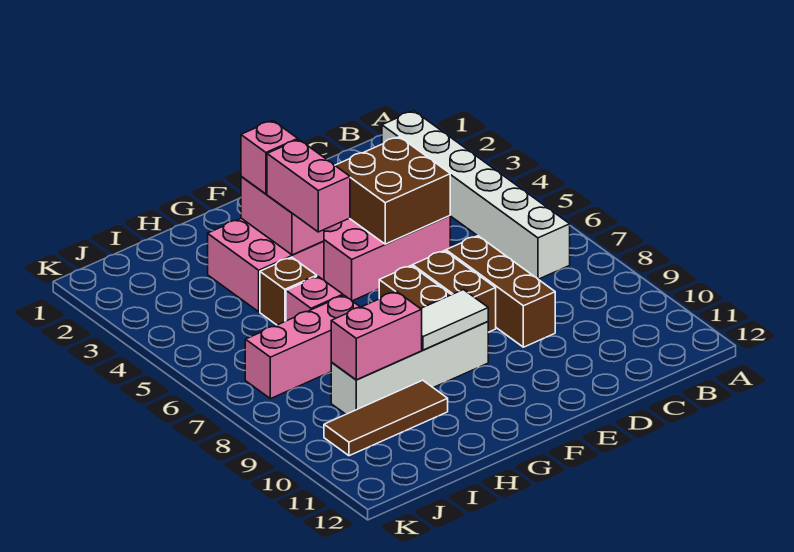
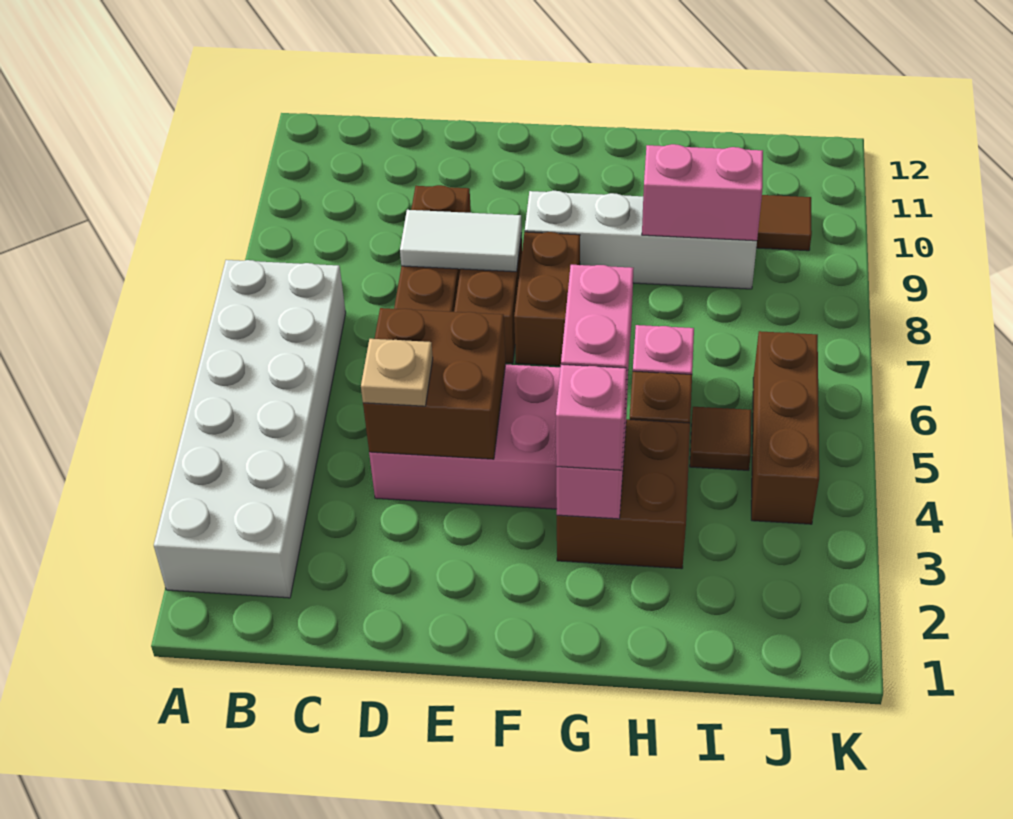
white 1x6 brick [382,111,570,279] -> white 2x6 brick [154,260,346,598]
none -> tan 1x1 plate [361,339,433,406]
white 1x2 tile [421,290,488,350] -> white 1x2 tile moved to [400,210,522,272]
pink 2x2 brick [208,218,324,312] -> brown 2x2 brick [557,419,690,569]
pink 1x3 brick [245,295,360,399] -> none
none -> brown 1x1 tile [690,407,751,470]
none -> brown 1x3 brick [751,331,819,524]

